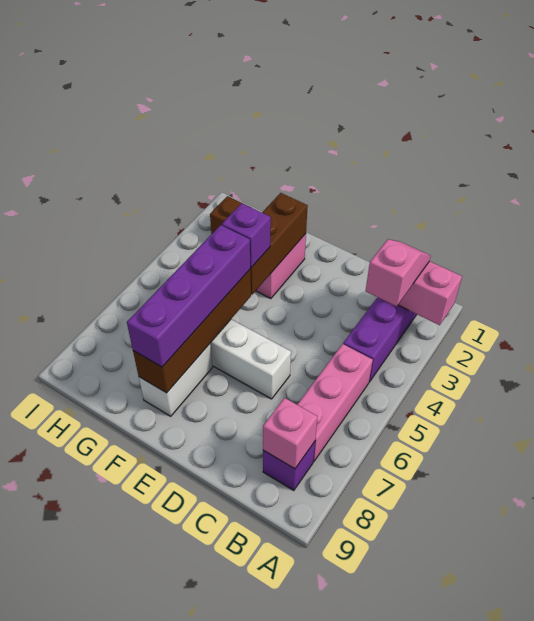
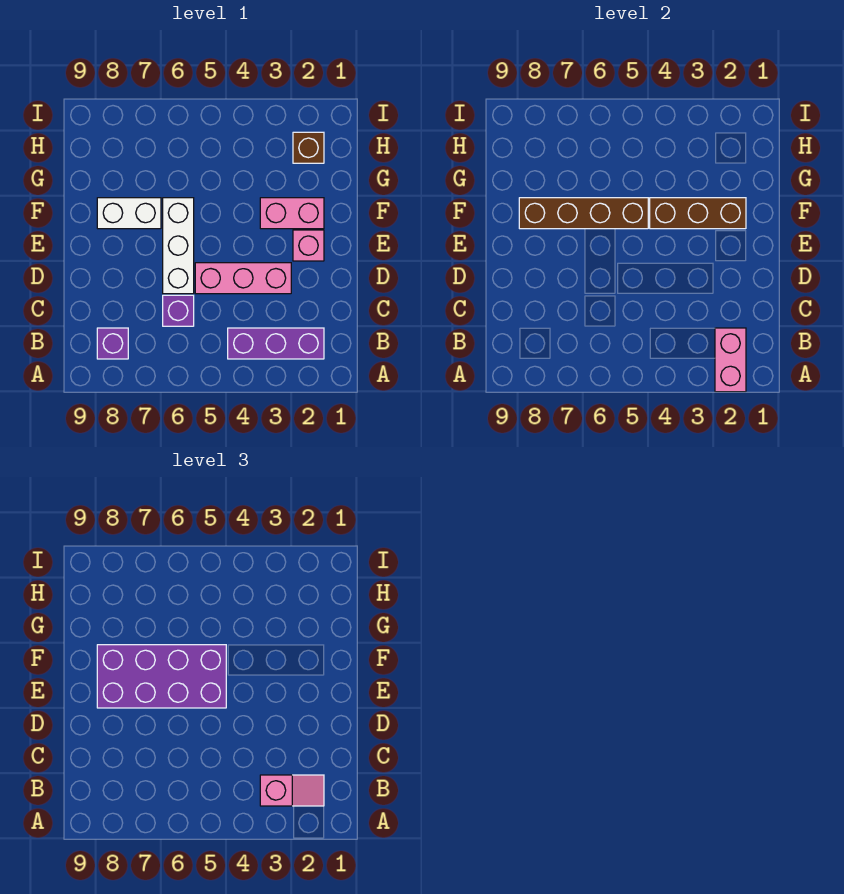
pink 1x3 brick [297,344,373,461] -> pink 1x3 brick moved to [195,263,291,294]
pink 1x1 brick [263,398,317,469] -> pink 1x1 brick moved to [293,230,324,261]
purple 1x1 brick [222,203,271,268] -> purple 1x1 brick moved to [163,295,194,326]
purple 1x4 brick [127,225,250,367] -> purple 2x4 brick [97,645,226,708]

